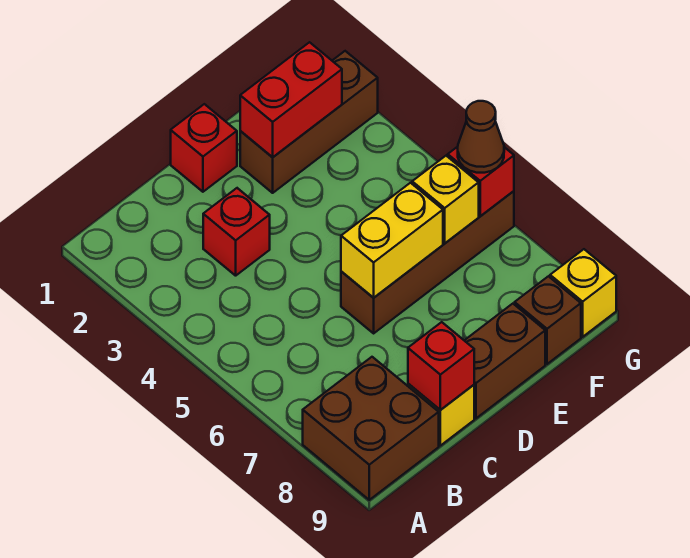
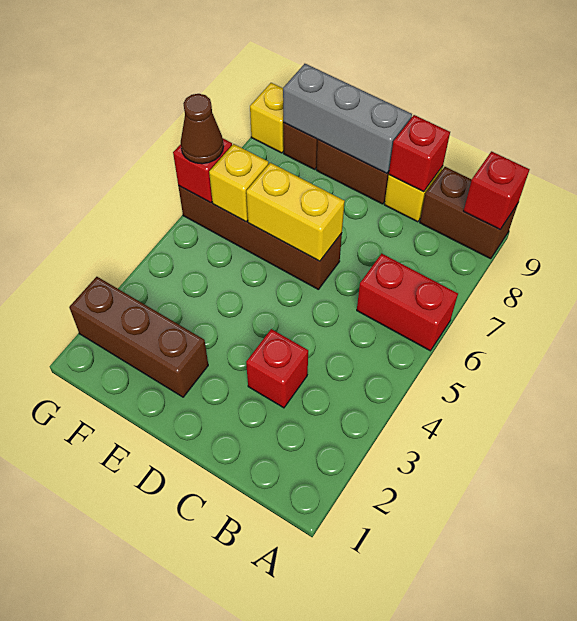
brown 2x2 brick [303,357,439,500] -> brown 1x2 brick [420,167,518,259]
red 1x1 brick [171,104,237,192] -> red 1x1 brick moved to [464,151,530,229]
none -> grey 1x3 brick [283,64,412,173]
red 1x2 brick [240,42,342,157] -> red 1x2 brick moved to [357,254,458,351]

